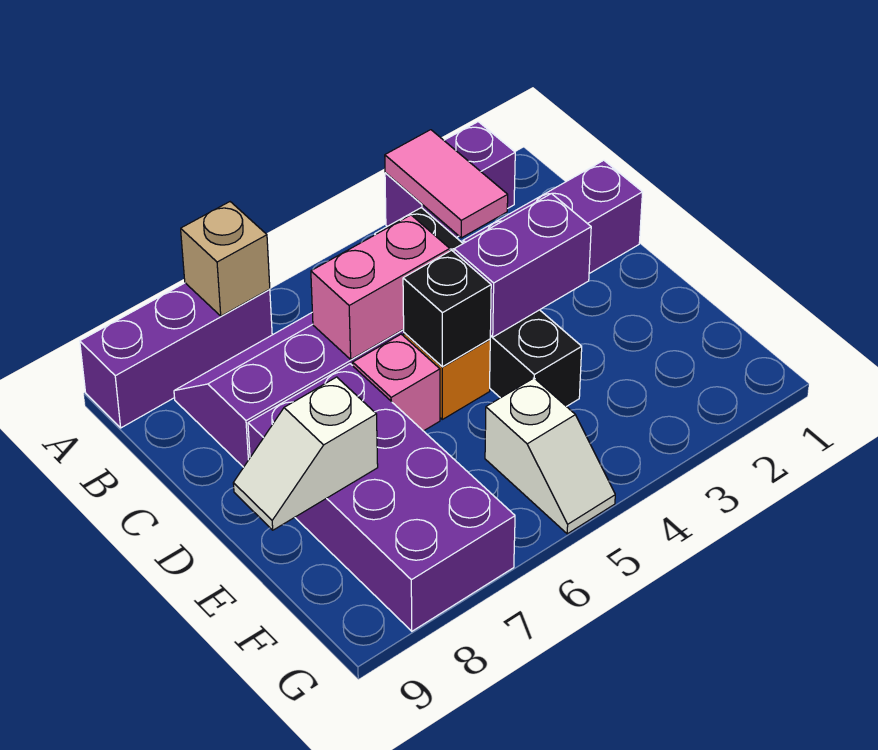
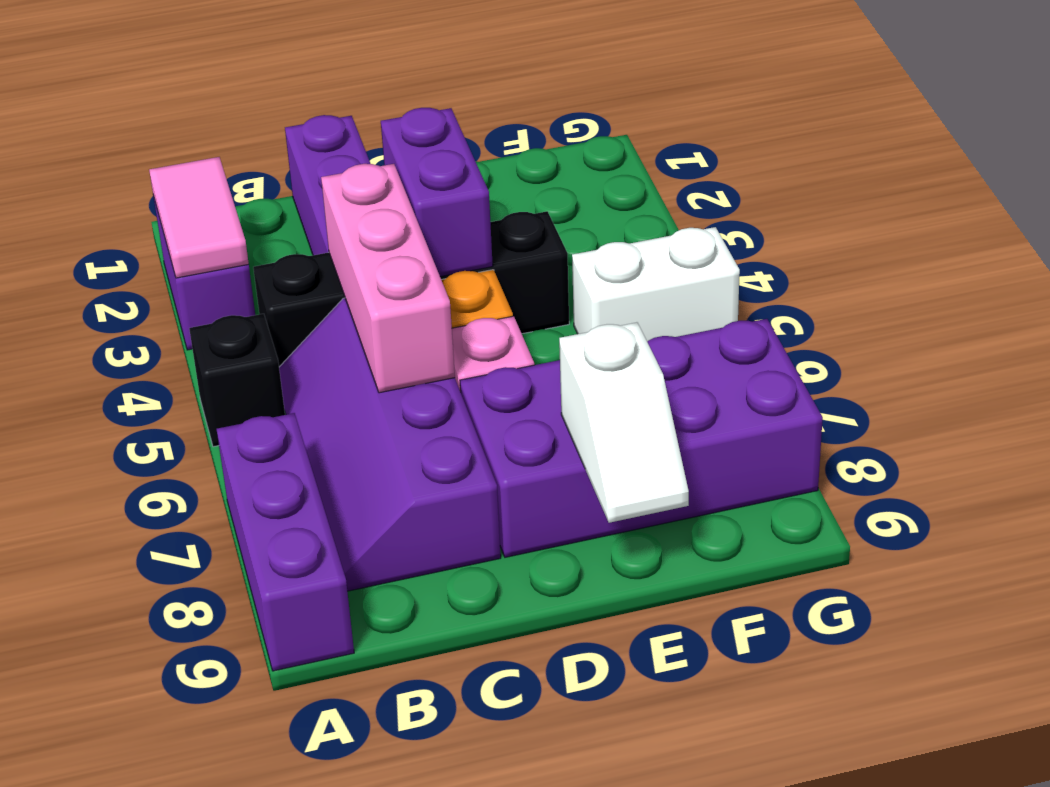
pink 1x2 tile [385,130,508,238] -> pink 1x2 tile turned to [149,157,249,278]
tan 1x1 brick [181,202,270,316] -> none
pink 1x2 brick [311,215,450,359] -> pink 1x3 brick [321,164,455,393]
black 1x1 brick [403,250,491,367] -> black 1x1 brick moved to [189,314,285,447]
white 1x2 slope [485,378,615,534] -> white 1x2 brick [572,227,740,341]

